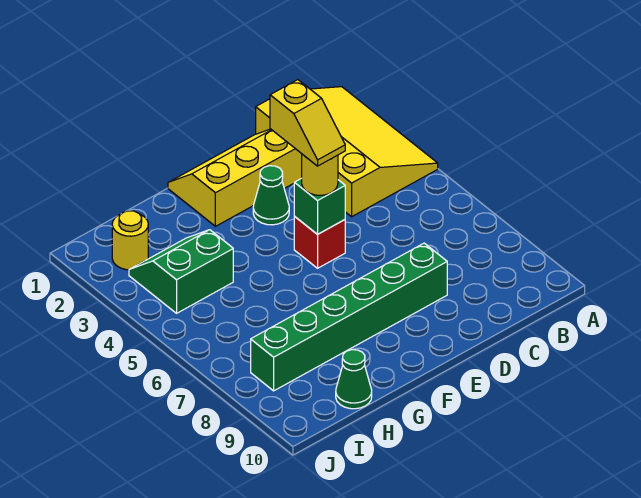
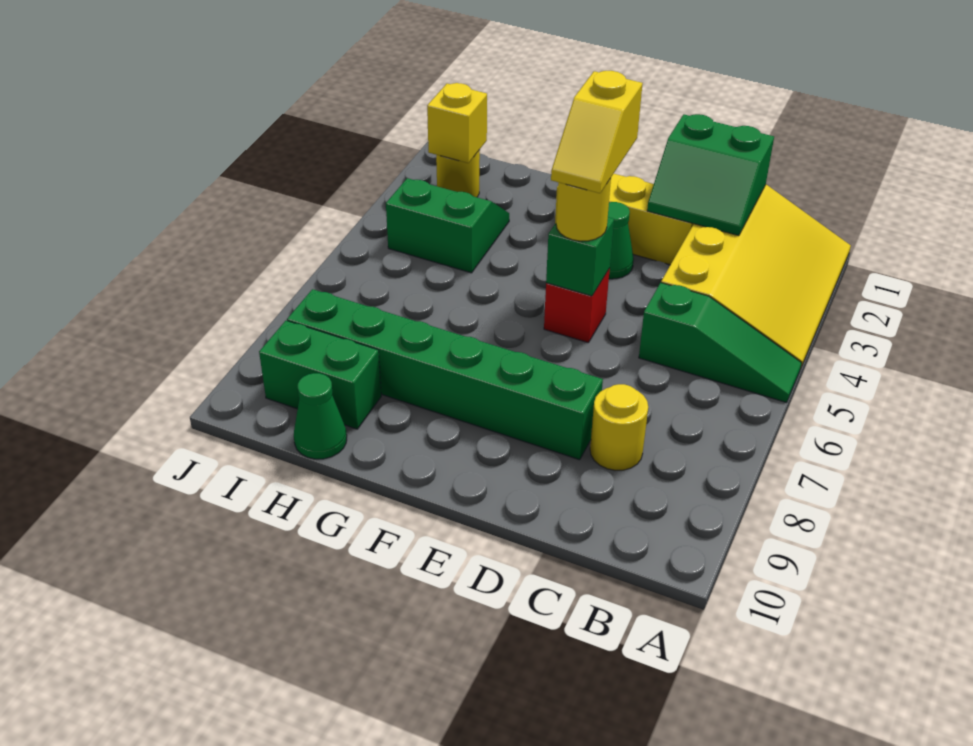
none -> green 1x3 slope [639,283,802,402]
none -> green 2x2 slope [647,114,774,236]
none -> yellow 1x1 round brick [590,384,648,470]
none -> green 1x2 brick [259,321,381,429]
none -> yellow 1x1 brick [427,83,487,163]

